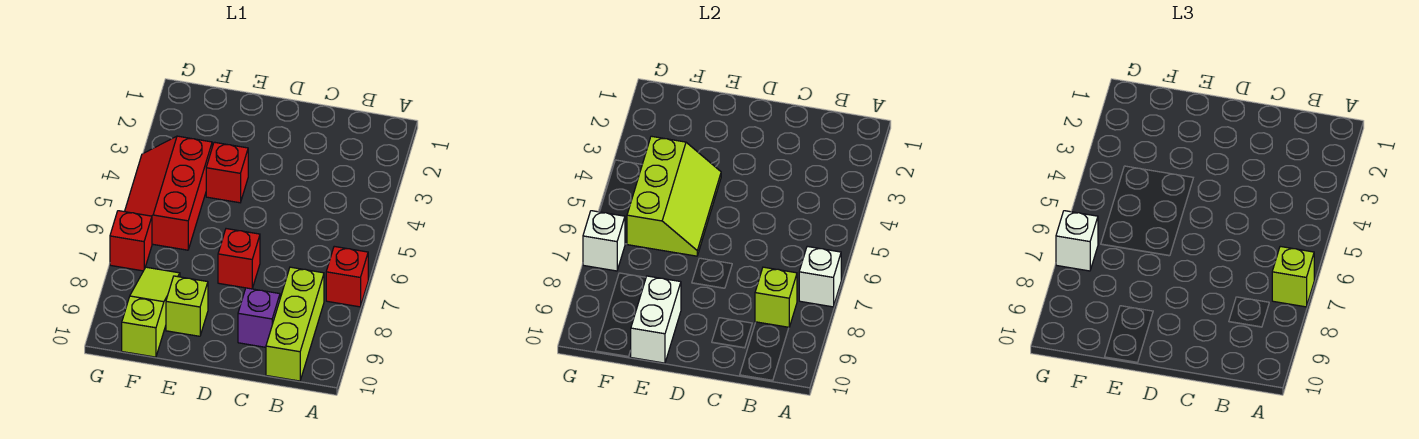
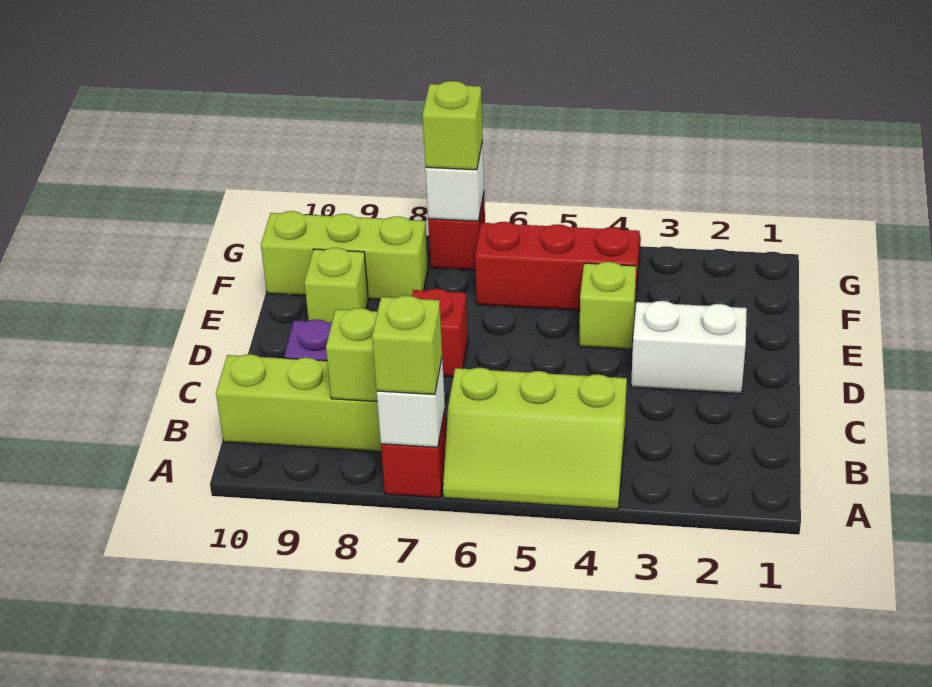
red 1x1 brick [206,142,248,203] -> lime 1x1 brick [579,262,636,349]
lime 2x3 slope [627,136,721,256] -> lime 2x3 slope moved to [443,368,627,509]
white 1x2 brick [631,276,681,363] -> white 1x2 brick moved to [631,301,747,394]
lime 1x3 slope [122,267,180,357] -> lime 1x3 brick [261,211,428,300]
white 1x1 brick [1056,211,1098,271] -> lime 1x1 brick [423,81,483,170]

